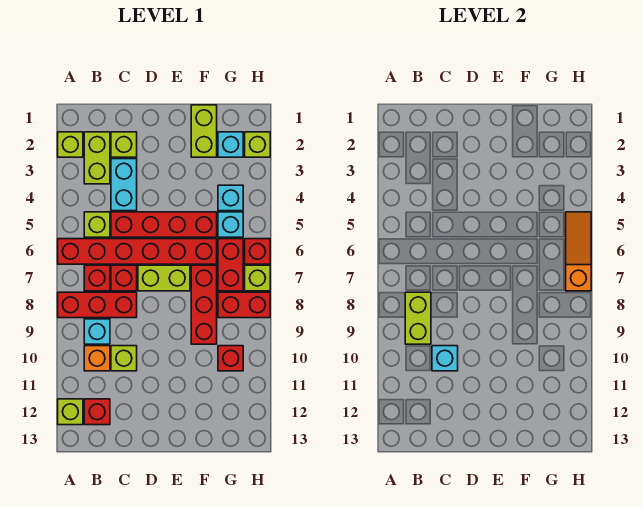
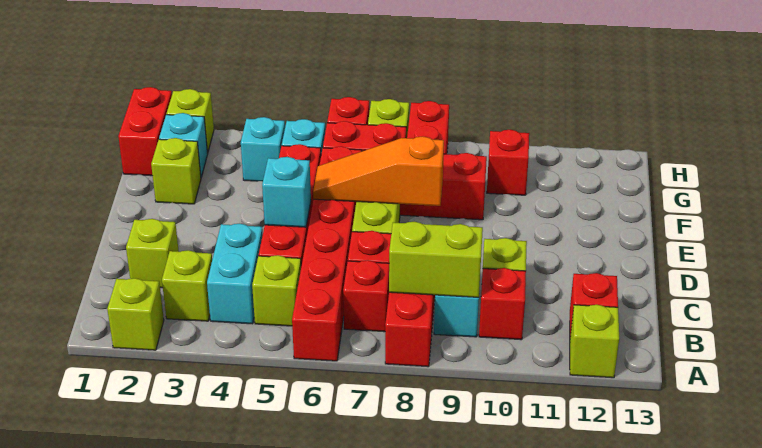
lime 1x2 brick [84,132,110,184] -> lime 1x1 brick [162,250,212,321]
orange 1x1 brick [84,346,110,371] -> red 1x1 brick [479,268,526,340]
cyan 1x2 brick [111,159,137,211] -> cyan 1x2 brick turned to [207,224,263,324]
cyan 1x1 brick [432,346,458,371] -> cyan 1x1 brick moved to [262,157,311,227]
lime 1x2 brick [191,105,217,157] -> lime 1x1 brick [151,138,201,204]
none -> red 1x2 brick [118,87,172,176]
orange 1x3 slope [566,212,591,291] -> orange 1x3 slope moved to [313,136,444,206]

